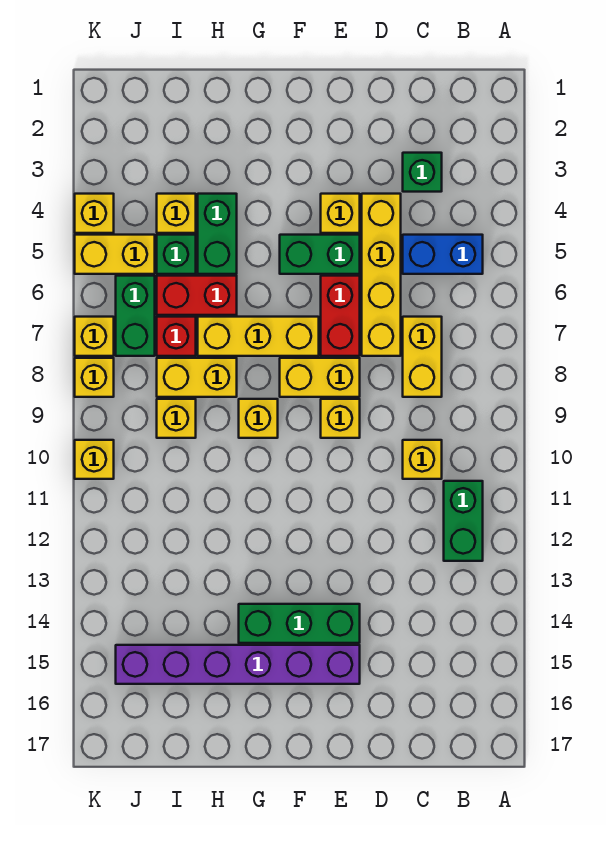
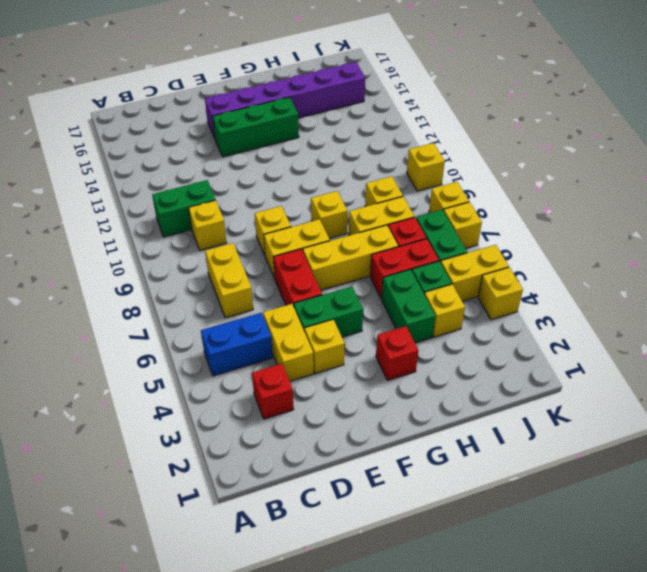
green 1x2 brick [444,481,483,561] -> green 1x2 brick turned to [152,180,215,237]
green 1x1 brick [403,153,442,192] -> red 1x1 brick [252,364,294,419]
yellow 1x4 brick [362,194,401,356] -> yellow 1x2 brick [263,304,314,381]
none -> red 1x1 brick [376,326,418,381]

